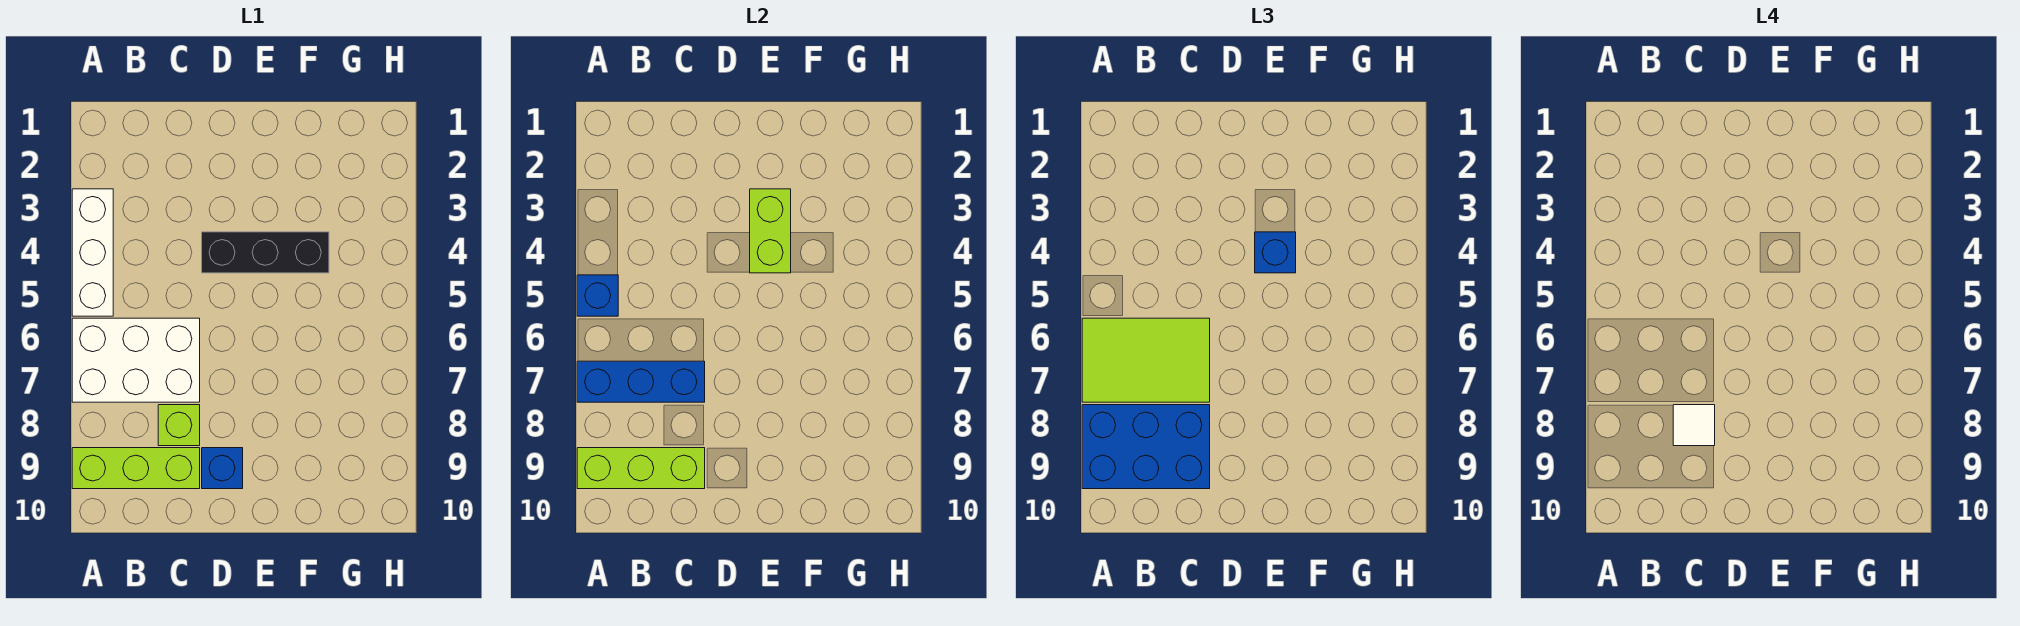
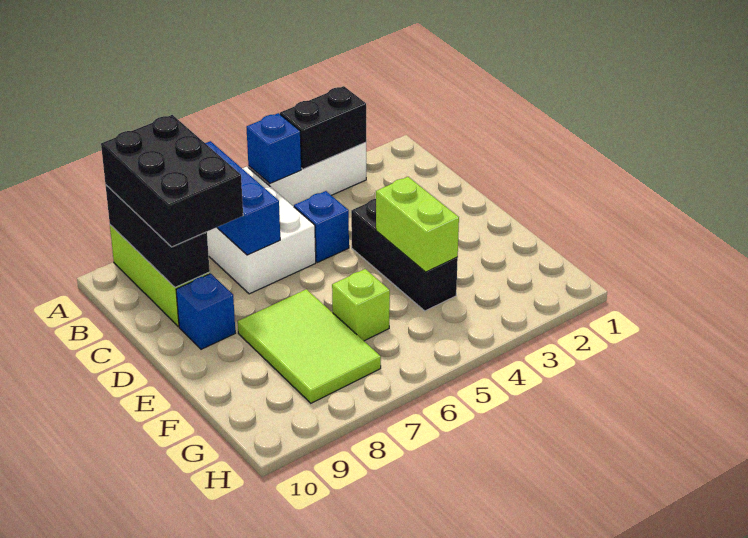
none -> black 1x2 brick [280,86,366,169]
lime 2x3 tile [1082,318,1210,402] -> lime 2x3 tile moved to [238,289,381,403]
blue 2x3 brick [1082,405,1210,489] -> black 2x3 brick [101,115,243,247]
lime 1x3 brick [577,448,705,489] -> black 1x3 brick [106,185,210,287]
lime 1x1 brick [158,405,200,446] -> lime 1x1 brick moved to [332,269,390,341]
white 1x1 tile [1673,405,1715,446] -> none
lime 1x2 brick [750,189,791,273] -> lime 1x2 brick turned to [376,177,459,272]
blue 1x1 brick [1255,232,1296,273] -> blue 1x1 brick moved to [294,191,349,262]

